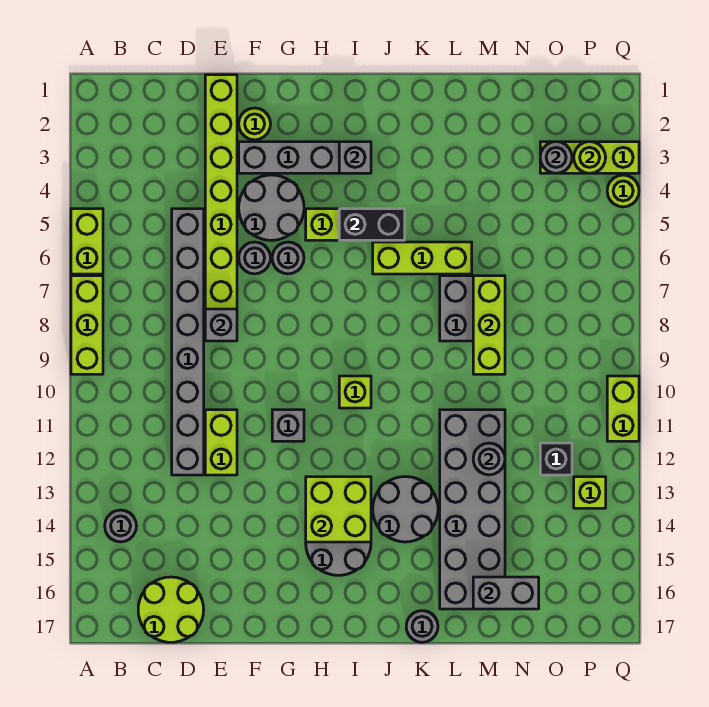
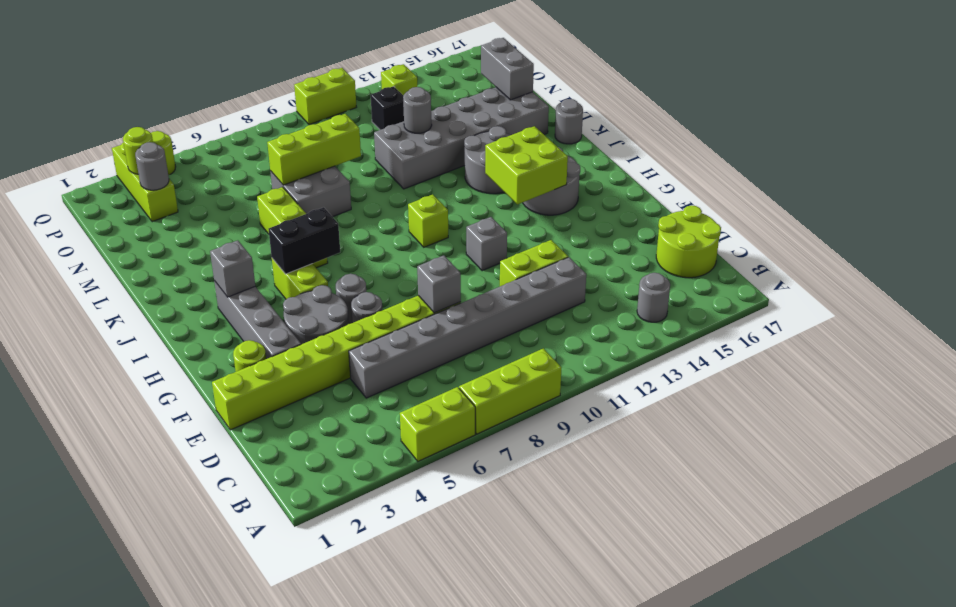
black 1x2 brick [339,209,405,240] -> black 1x2 brick turned to [269,207,340,274]

